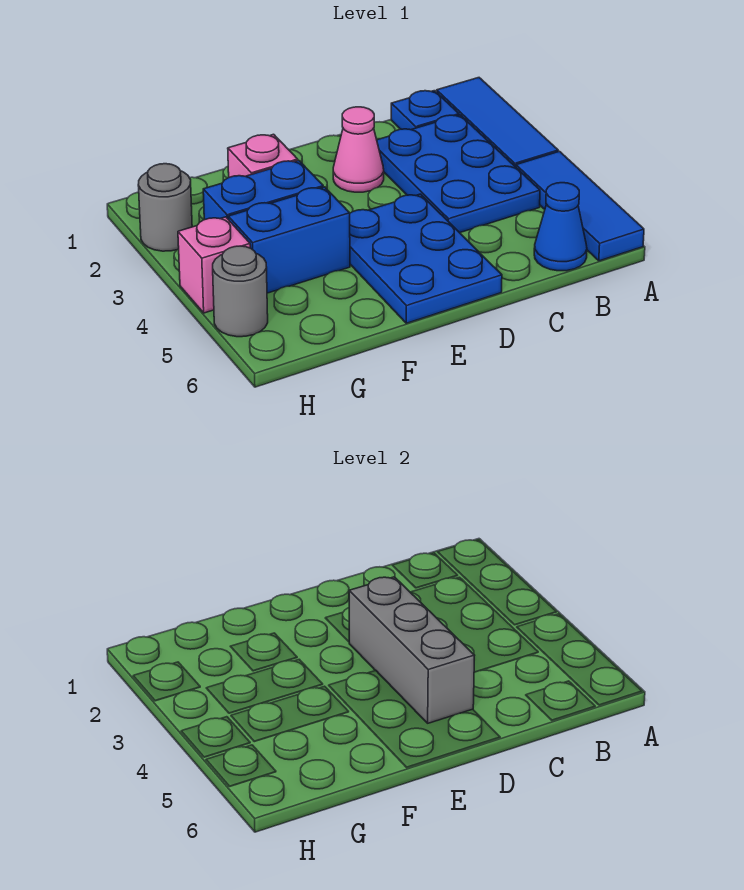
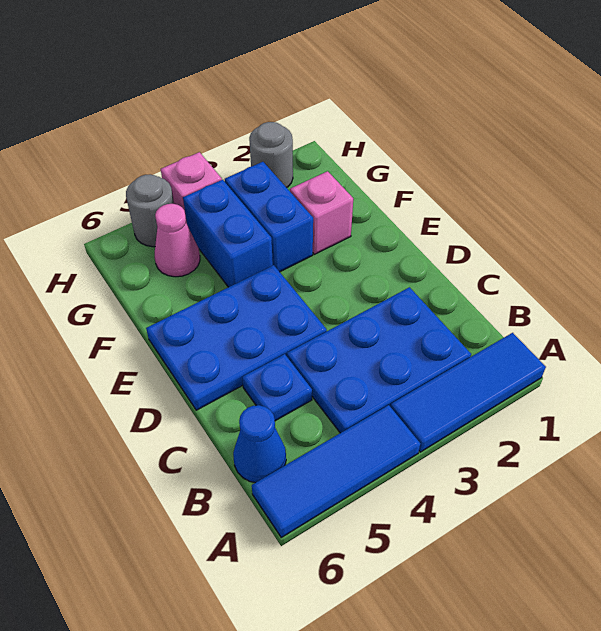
blue 1x1 plate [391,91,459,130] -> blue 1x1 plate moved to [242,354,312,421]
pink 1x1 cone [333,107,384,192] -> pink 1x1 cone moved to [155,204,200,277]
grey 1x3 brick [349,577,474,723] -> none

